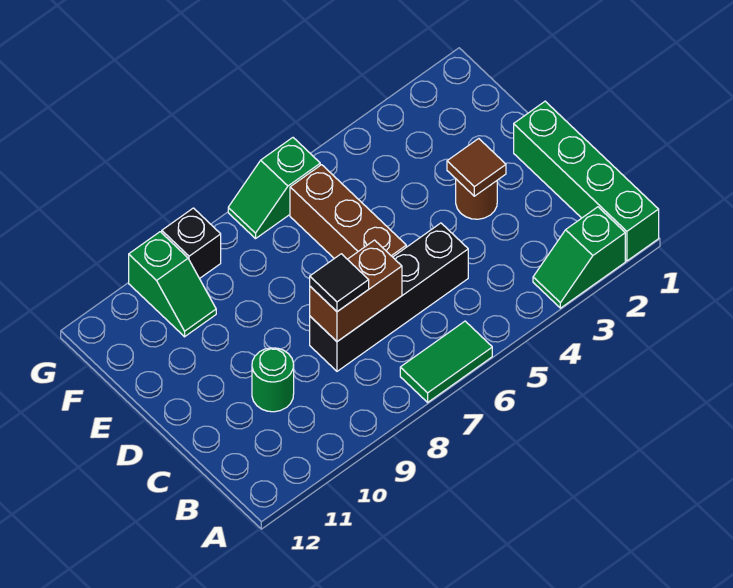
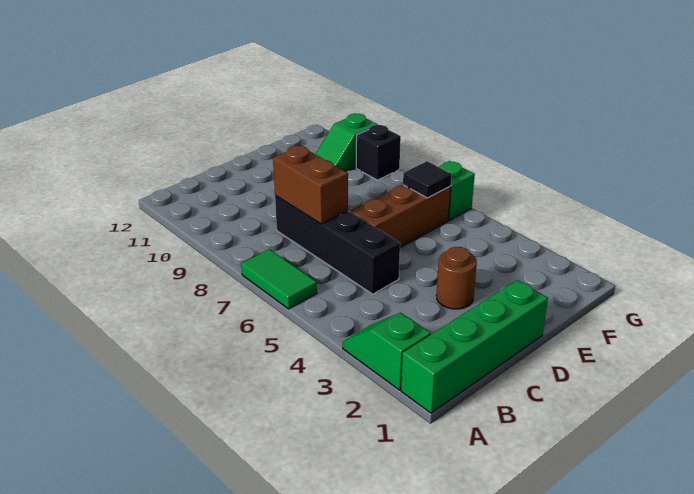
black 1x1 tile [310,254,369,312] -> black 1x1 tile moved to [403,161,452,198]
green 1x1 round brick [252,348,294,412] -> none
brown 1x1 tile [447,139,506,196] -> none

